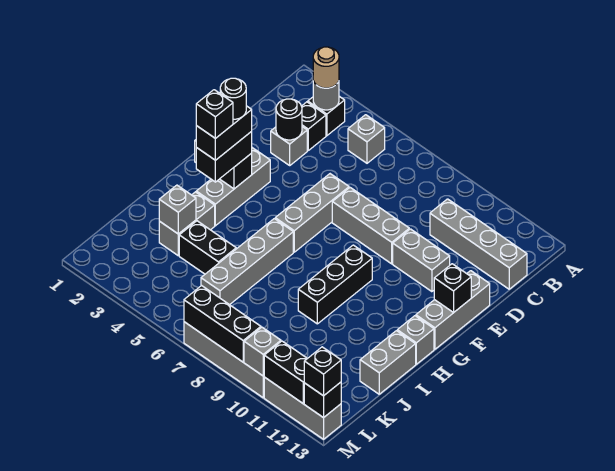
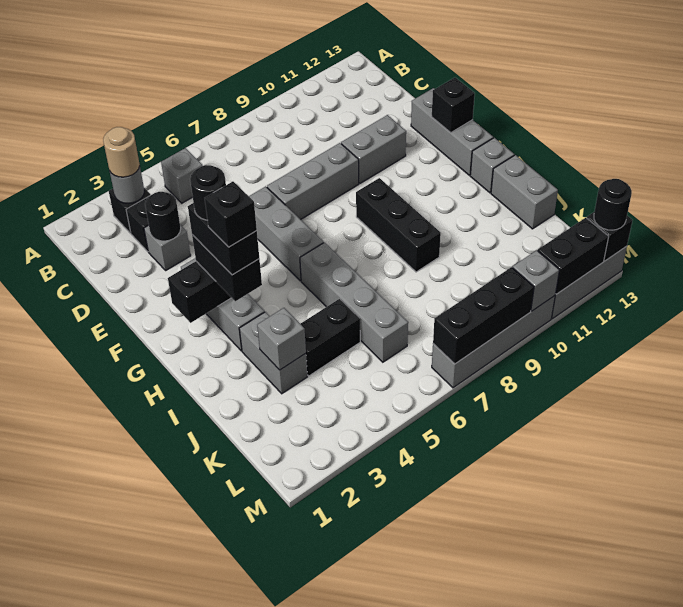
grey 1x4 brick [430,199,527,289] -> none
black 1x1 brick [304,347,341,396] -> black 1x1 round brick [594,179,632,230]

